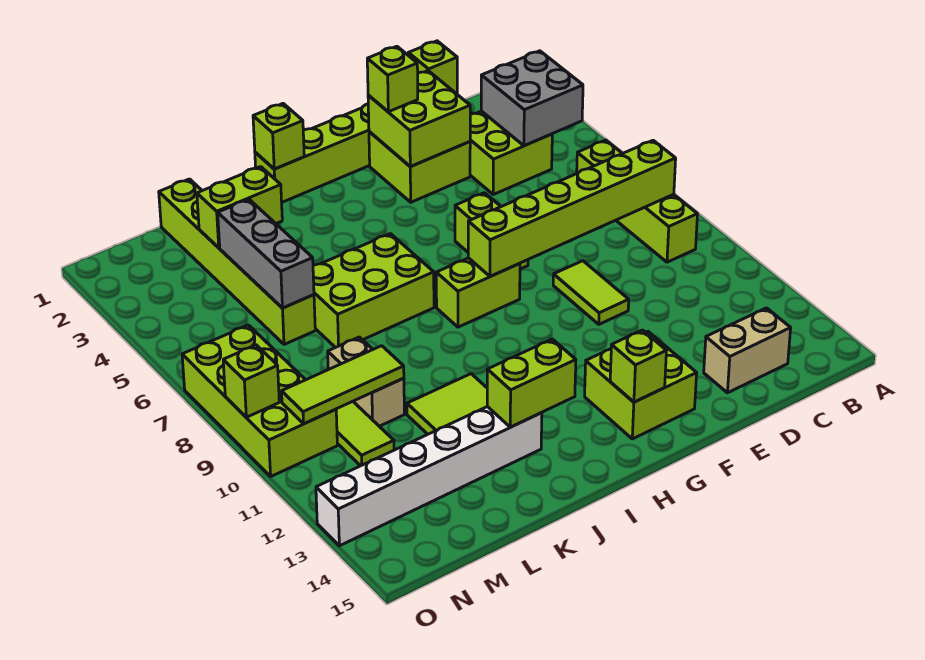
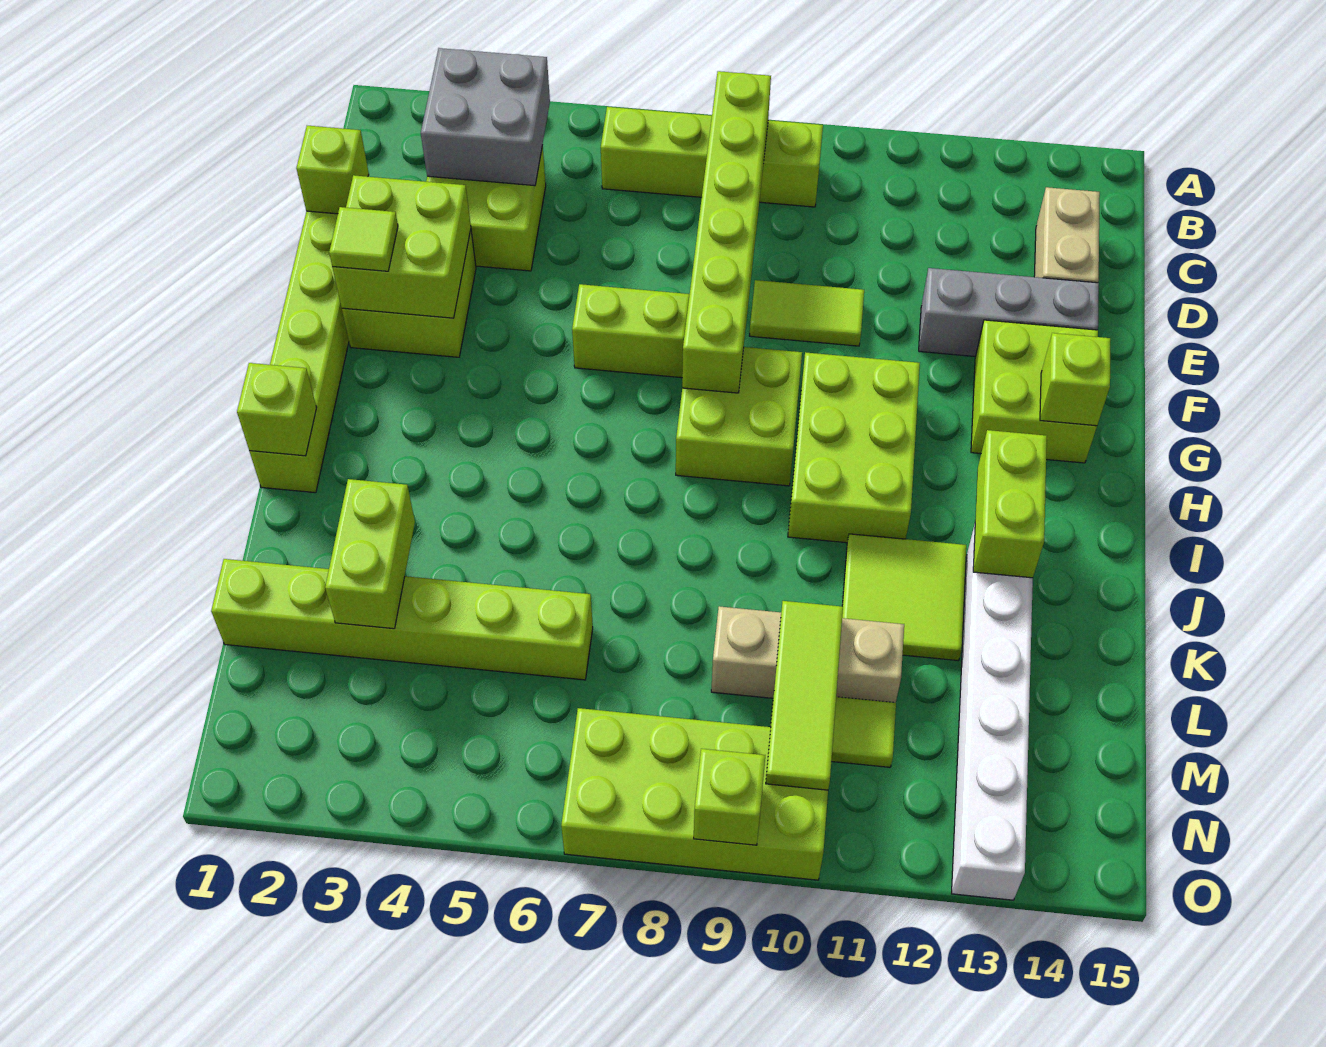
lime 1x1 brick [367,46,418,112] -> lime 1x1 tile [329,207,398,271]
lime 1x2 brick [436,258,520,327] -> lime 2x2 brick [676,347,802,486]
lime 2x3 brick [313,234,434,348] -> lime 2x3 brick moved to [788,352,920,543]
grey 1x3 brick [218,199,314,308] -> grey 1x3 brick moved to [919,268,1099,357]
tan 1x2 brick [328,337,404,426] -> tan 1x3 brick [711,606,904,703]

